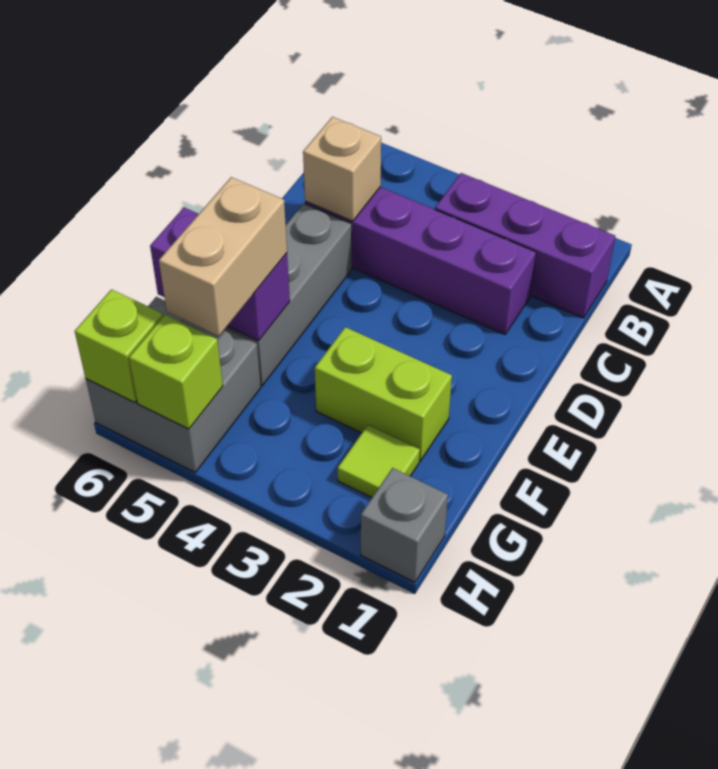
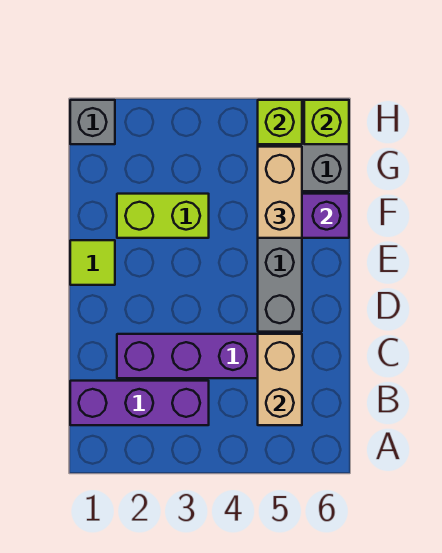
tan 1x1 brick [303,117,381,221] -> tan 1x2 brick [258,334,302,425]
lime 1x1 tile [338,425,420,498] -> lime 1x1 tile moved to [70,240,115,285]

